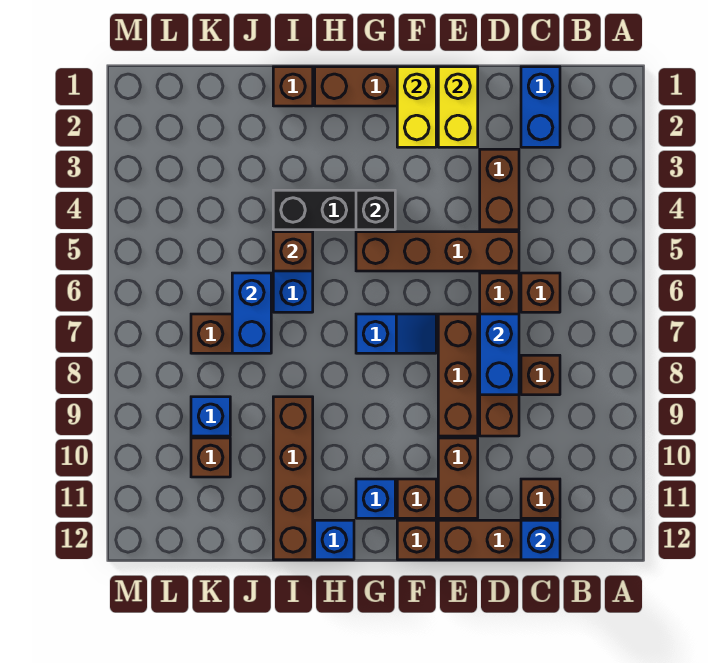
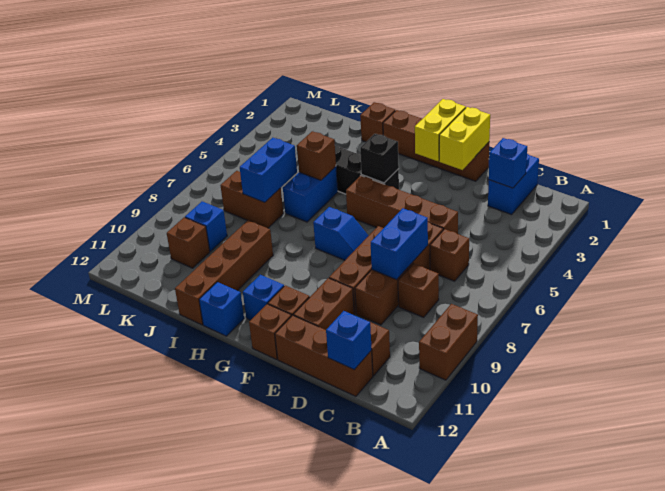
none -> blue 1x1 brick [489,138,527,188]
brown 1x2 brick [480,149,519,230] -> brown 1x2 brick moved to [419,304,478,380]

